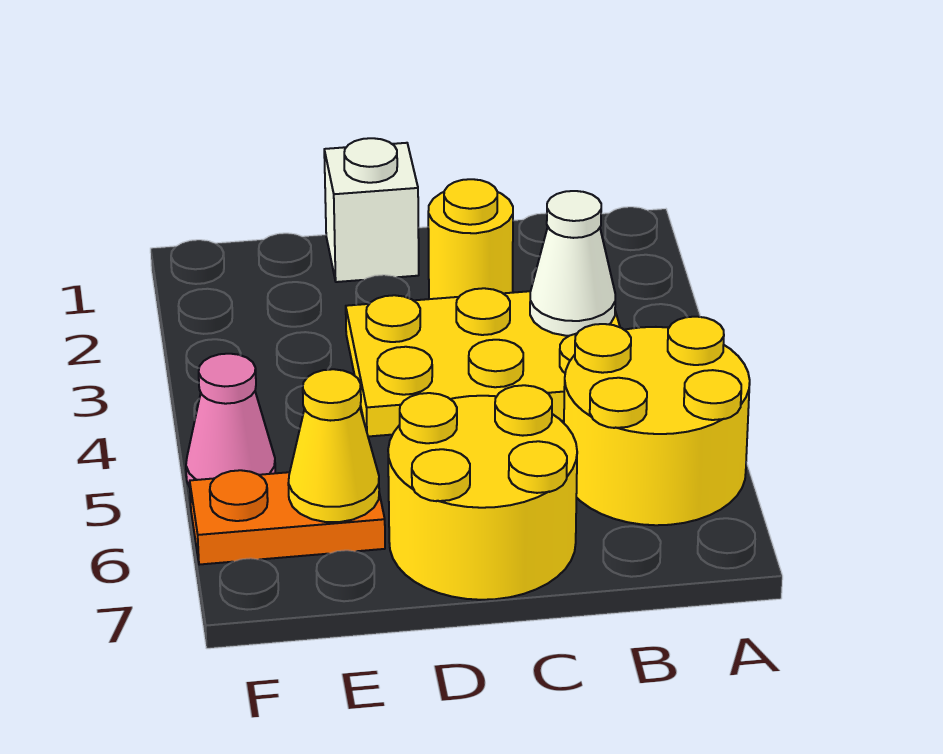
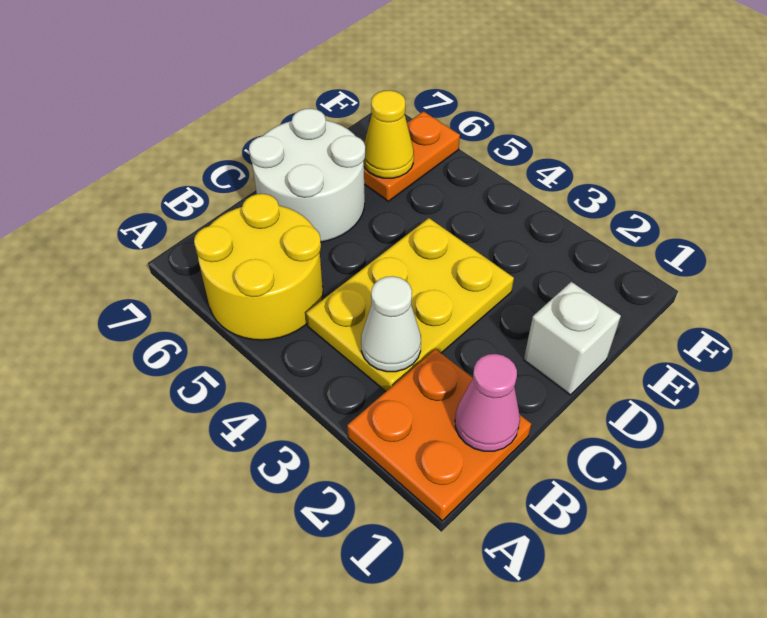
none -> orange 2x2 plate [347,349,531,521]
yellow 1x1 round brick [428,179,513,299] -> none
yellow 2x2 round brick [388,385,577,600] -> white 2x2 round brick [249,108,365,242]
pink 1x1 cone [186,354,275,487] -> pink 1x1 cone moved to [455,354,520,451]

